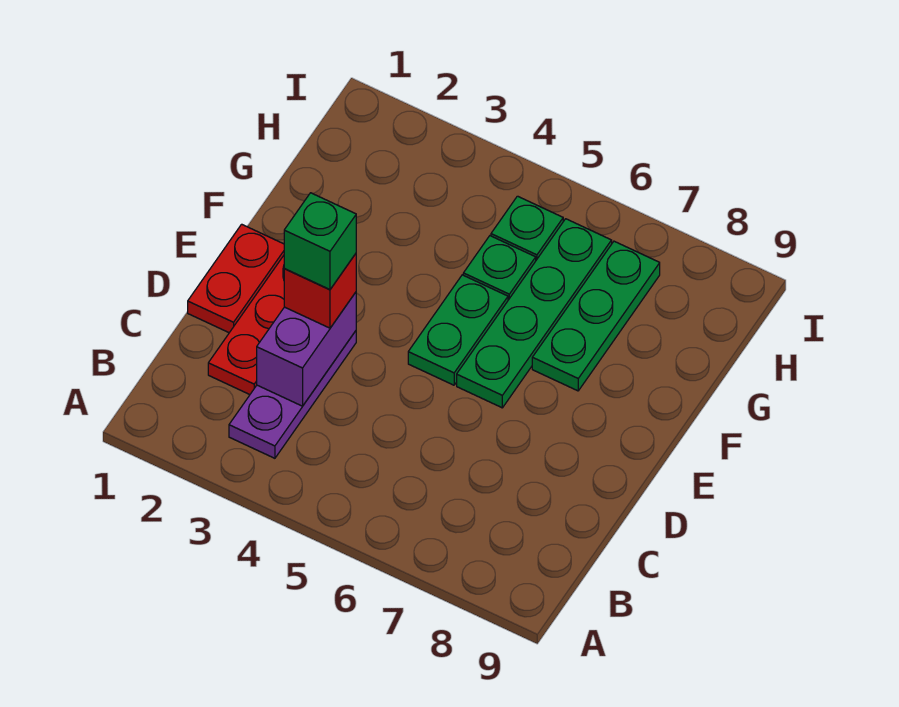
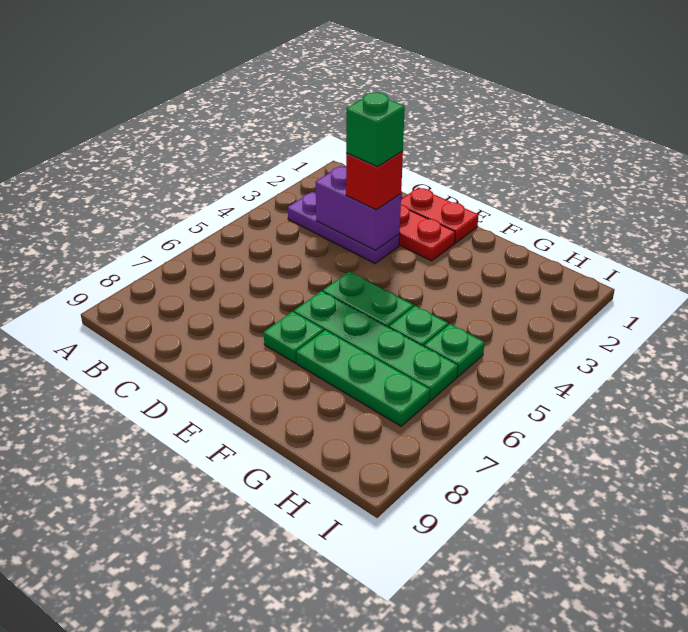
none -> green 1x1 plate [264,312,324,363]

